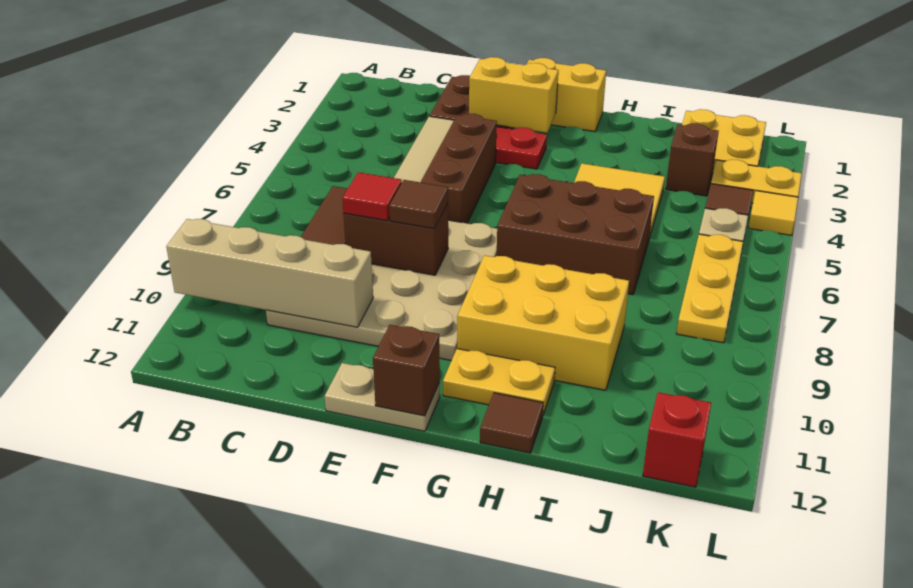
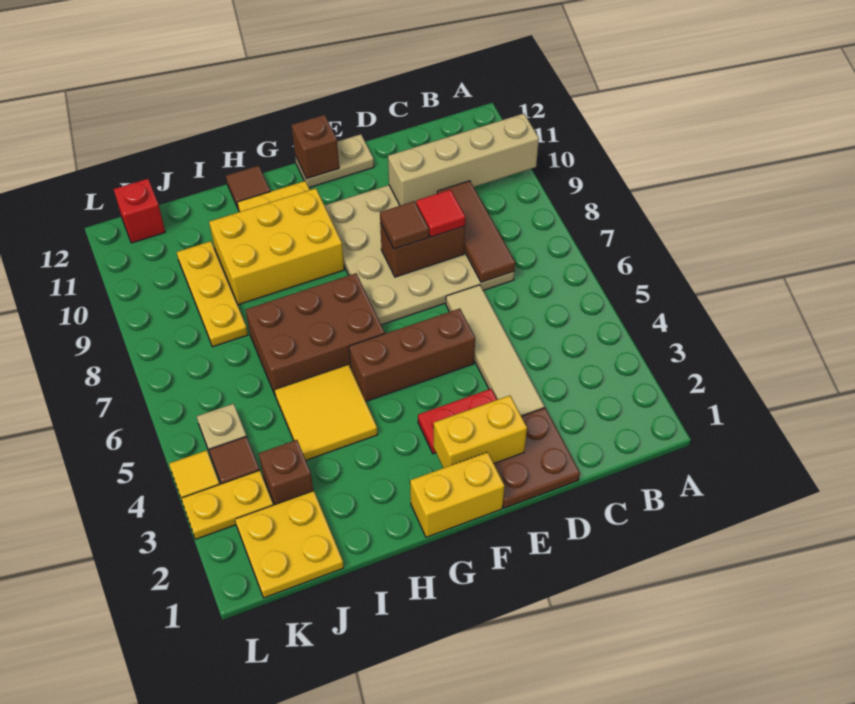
brown 1x3 brick [421,114,497,223] -> brown 1x3 brick turned to [349,309,475,401]
yellow 1x3 plate [676,234,743,343] -> yellow 1x3 plate moved to [177,241,248,347]

